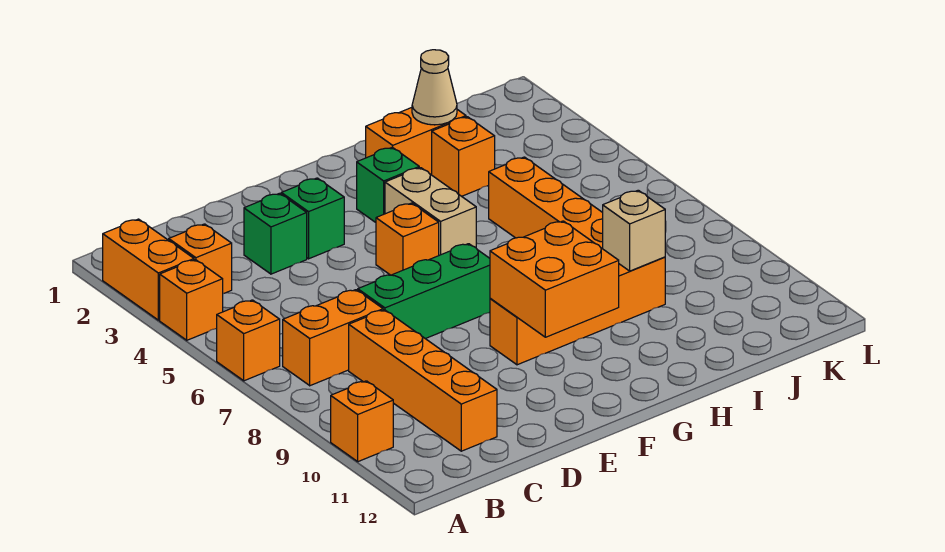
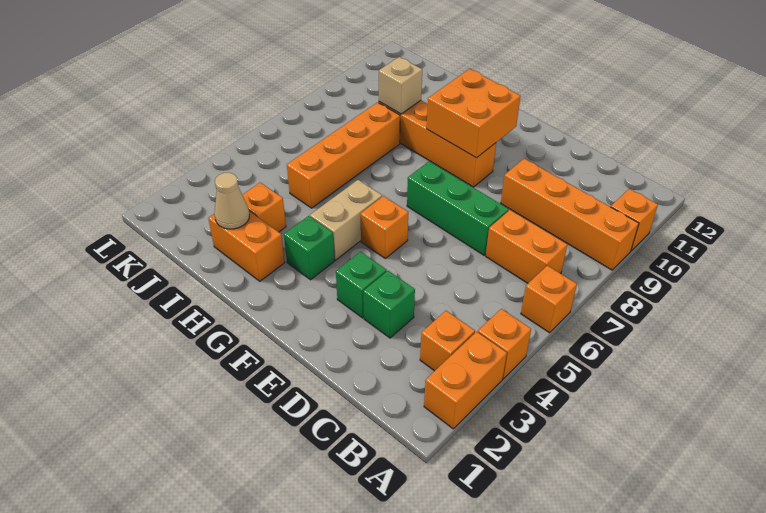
orange 1x4 brick [349,310,497,451] -> orange 1x4 brick turned to [501,159,639,270]

